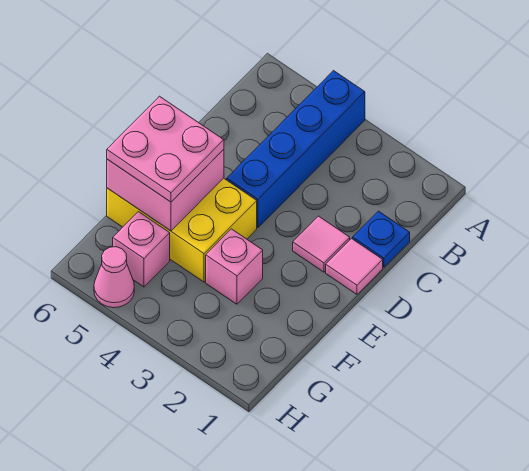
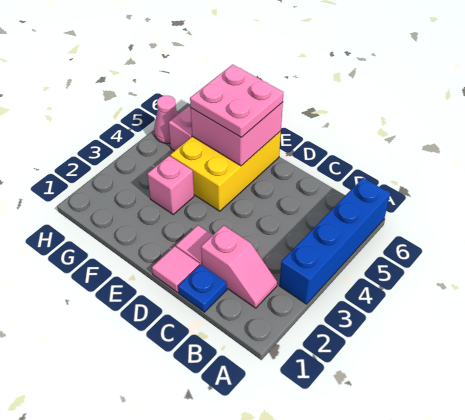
blue 1x4 brick [227,71,365,227] -> blue 1x4 brick turned to [279,178,390,304]
none -> pink 1x2 slope [201,225,277,308]

